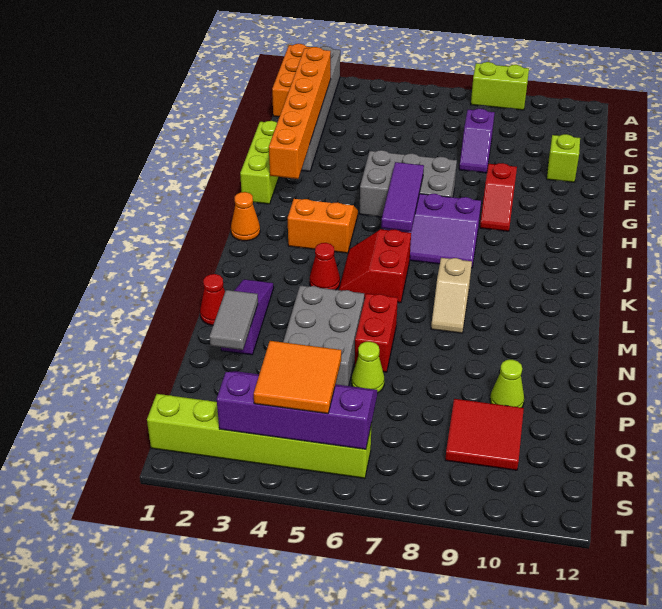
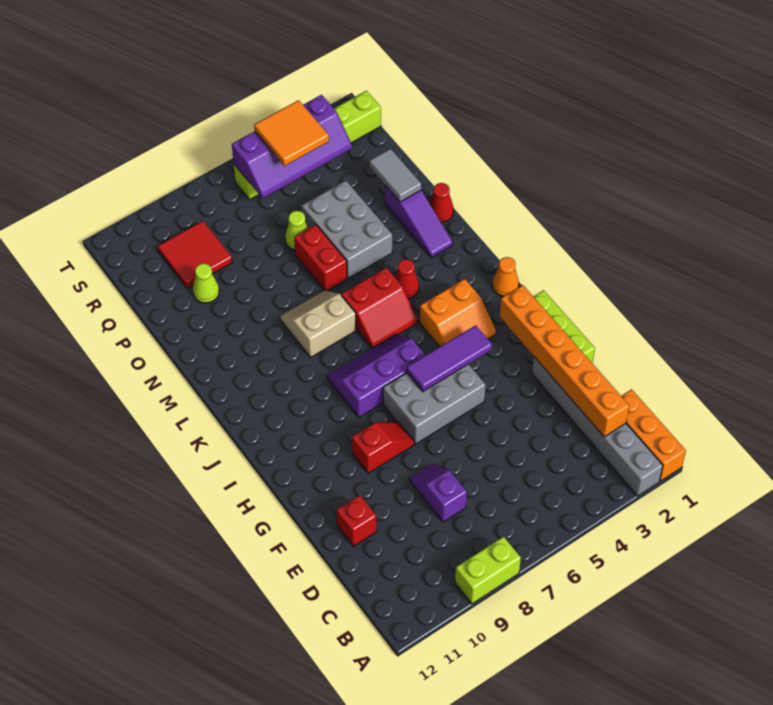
lime 1x1 brick [547,134,580,182] -> red 1x1 brick [337,495,377,546]
red 1x2 slope [480,163,517,231] -> red 1x2 slope turned to [352,422,415,473]
purple 1x3 tile [381,162,424,232] -> purple 1x3 tile turned to [407,325,492,391]
red 2x2 slope [339,229,411,303] -> red 2x2 slope turned to [341,268,418,348]
tan 1x2 slope [431,258,472,333] -> tan 2x2 slope [280,290,356,357]

